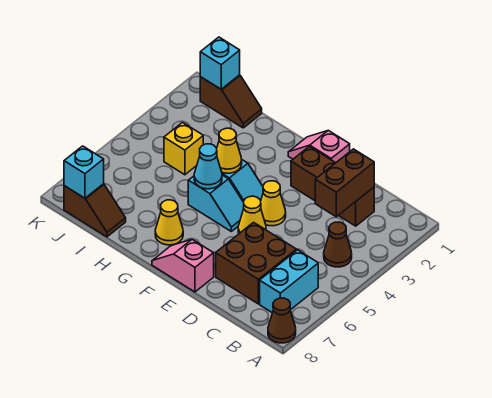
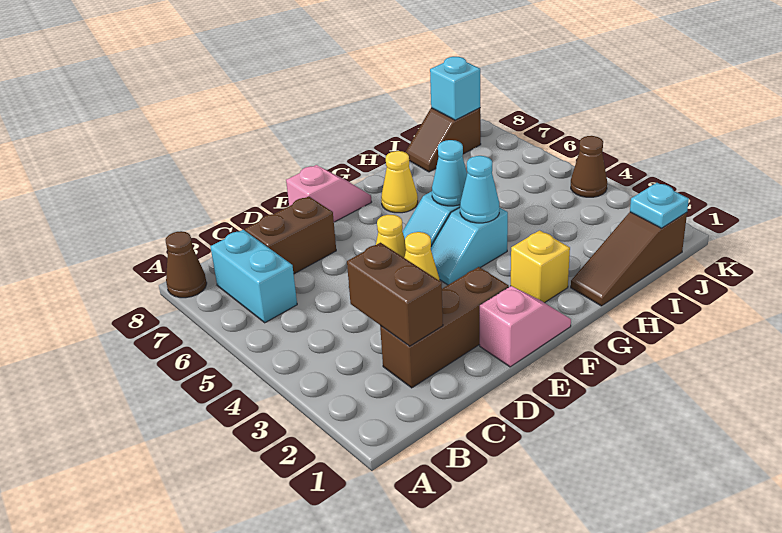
brown 1x1 cone [324,222,352,267] -> brown 1x1 cone moved to [571,136,607,197]
brown 2x2 brick [216,222,296,304] -> brown 1x2 brick [245,196,336,274]
yellow 1x1 cone [217,128,242,173] -> cyan 1x1 cone [460,156,499,223]
brown 1x2 slope [200,75,262,128] -> brown 1x3 slope [571,212,687,306]
yellow 1x1 brick [164,123,203,175] -> yellow 1x1 brick moved to [511,230,570,303]
cyan 1x1 brick [200,37,240,89] -> cyan 1x1 plate [630,183,689,228]

